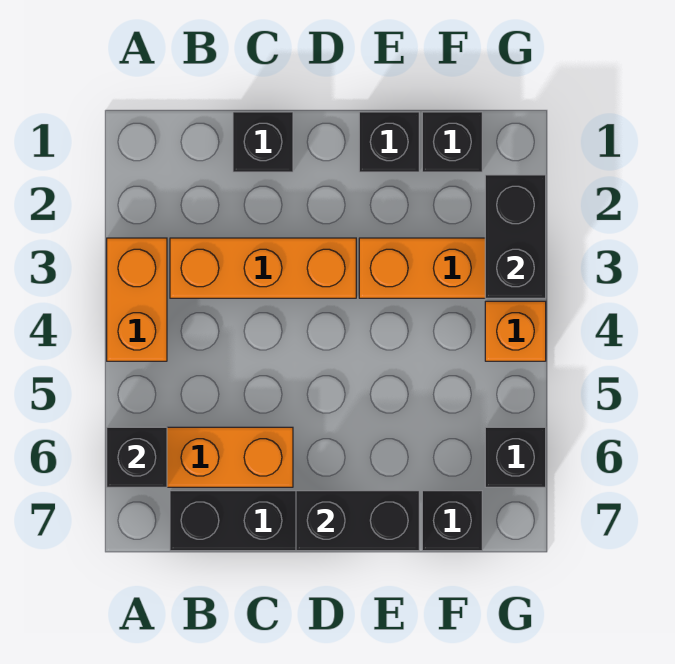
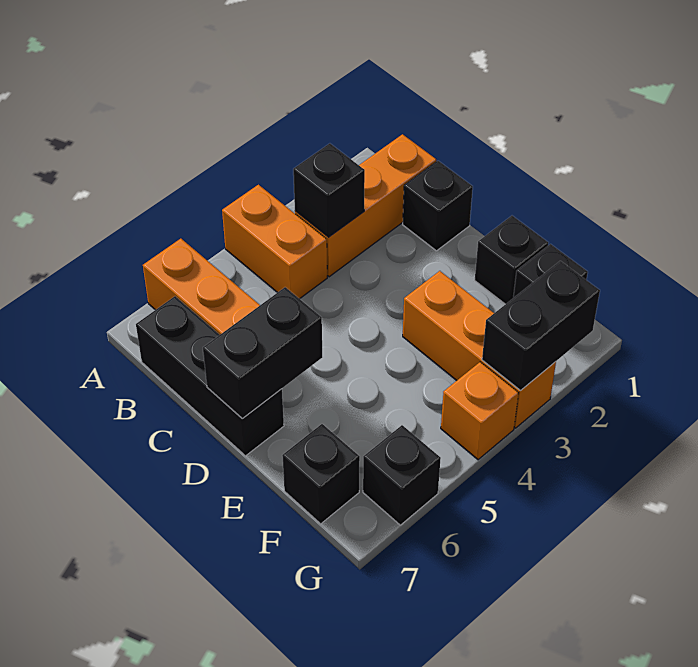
orange 1x2 brick [107,238,167,361] -> orange 1x2 brick turned to [222,185,327,299]
black 1x1 brick [107,427,167,487] -> black 1x1 brick moved to [293,143,365,237]
orange 1x3 brick [170,238,356,298] -> orange 1x3 brick turned to [295,134,436,277]
black 1x2 brick [296,491,419,551] -> black 1x2 brick turned to [203,287,322,418]

